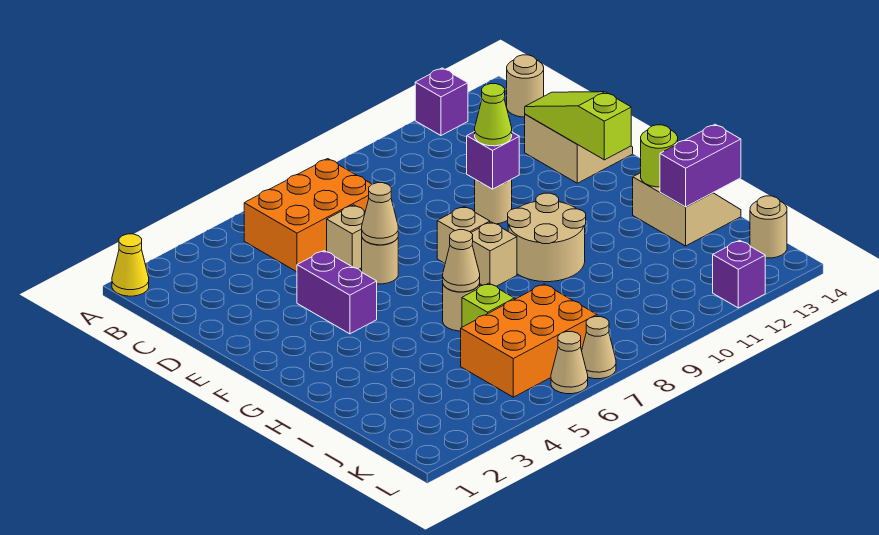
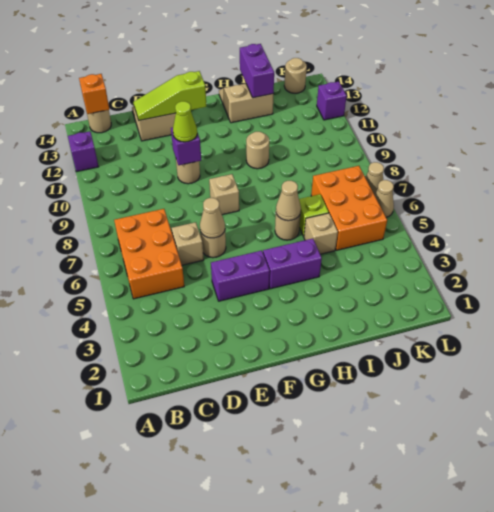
yellow 1x1 cone [112,234,149,296] -> none
none -> orange 1x1 brick [79,74,109,114]
none -> purple 1x2 brick [263,239,322,289]
tan 1x1 brick [471,222,517,286] -> tan 1x1 brick moved to [304,213,338,254]
tan 2x2 round brick [508,193,586,282] -> tan 1x1 round brick [246,132,269,169]
lime 1x1 round brick [641,125,678,187] -> none

